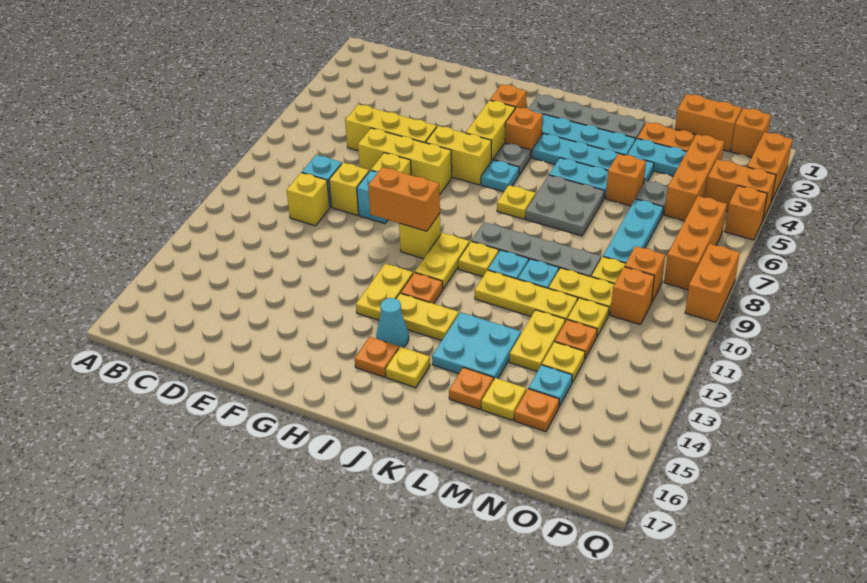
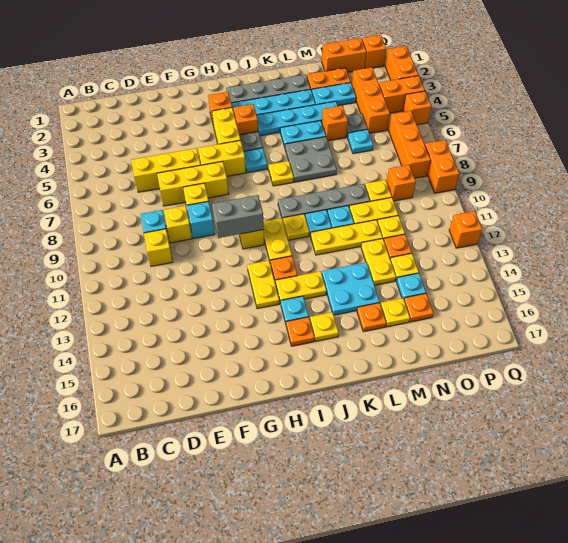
orange 1x2 brick [368,167,440,231] -> grey 1x2 brick [212,195,264,238]
cyan 1x1 cone [376,298,409,348] -> cyan 1x1 plate [281,296,309,323]
cyan 1x3 plate [603,199,663,263] -> cyan 1x1 plate [348,129,373,154]
orange 1x1 brick [610,267,654,325] -> orange 1x1 brick moved to [449,211,482,248]

